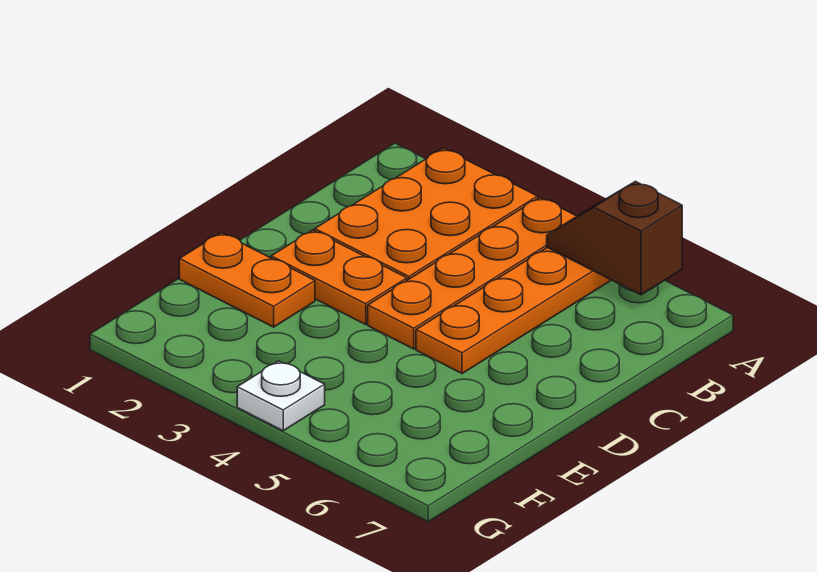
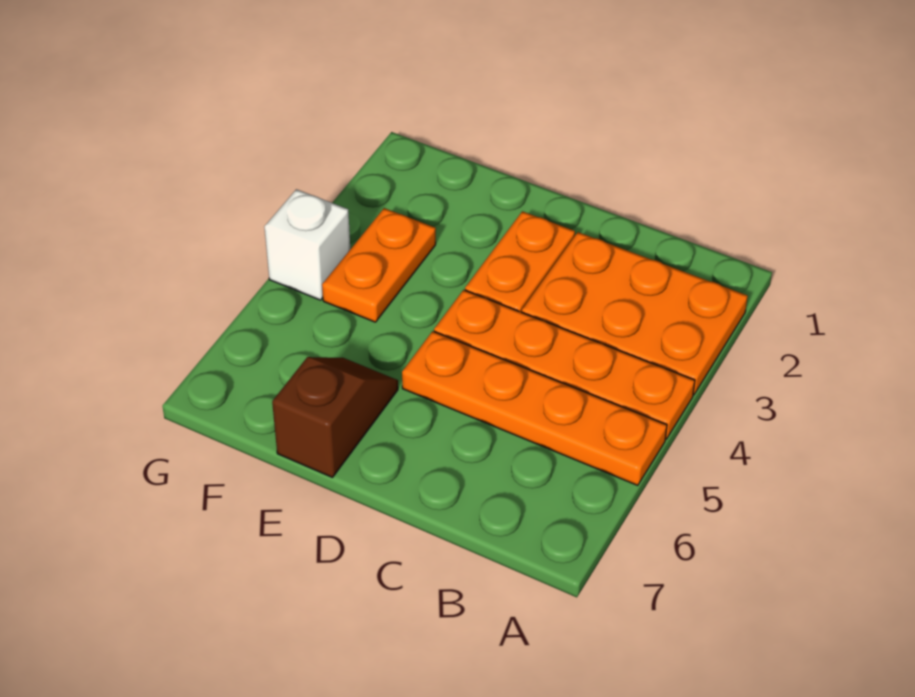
brown 1x2 slope [547,181,682,295] -> brown 1x2 slope moved to [272,357,398,478]
orange 1x2 plate [179,233,315,327] -> orange 1x2 plate moved to [322,208,436,322]
white 1x1 plate [237,361,325,431] -> white 1x1 brick [264,189,350,300]

